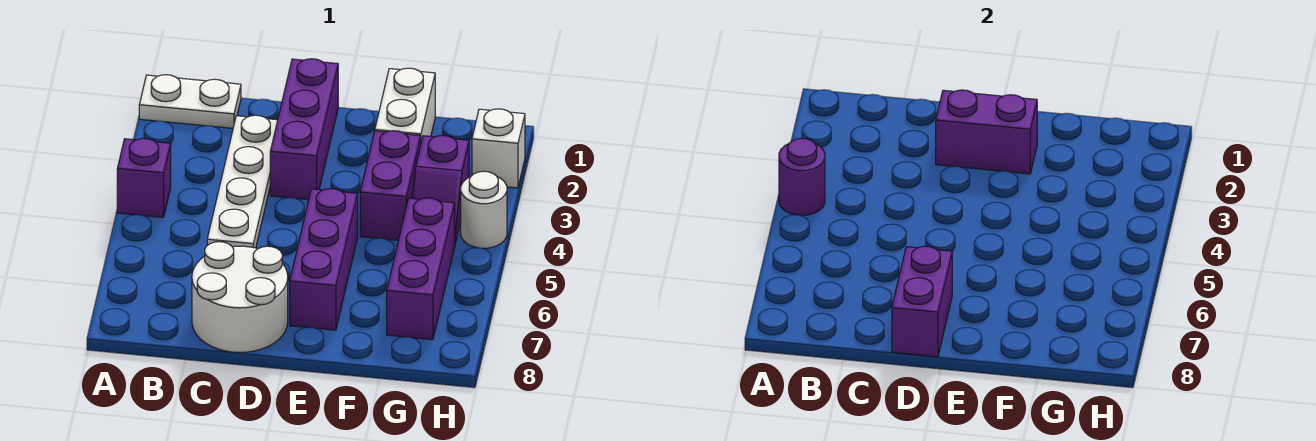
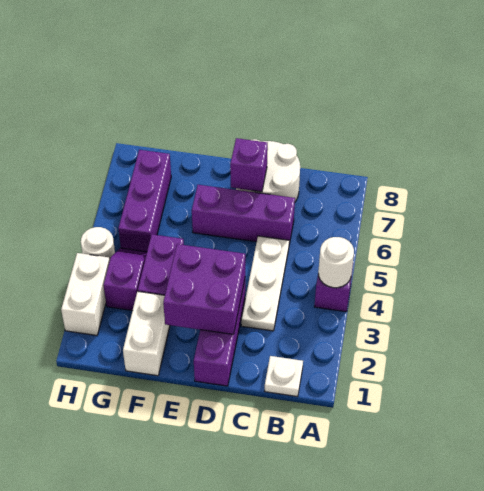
white 1x2 plate [139,75,241,128] -> white 1x1 plate [265,356,303,397]
purple 1x1 round brick [779,138,825,215] -> white 1x1 round brick [318,237,354,288]
white 1x4 plate [207,115,278,248] -> white 1x3 plate [241,236,289,331]
purple 1x2 brick [936,90,1037,174] -> purple 2x2 brick [163,244,245,334]
purple 1x2 brick [892,246,952,357] -> purple 1x1 brick [230,138,268,192]
purple 1x3 brick [290,189,358,330] -> purple 1x3 brick turned to [192,185,295,244]
white 1x1 brick [472,109,525,188] -> white 1x2 brick [61,253,110,335]

